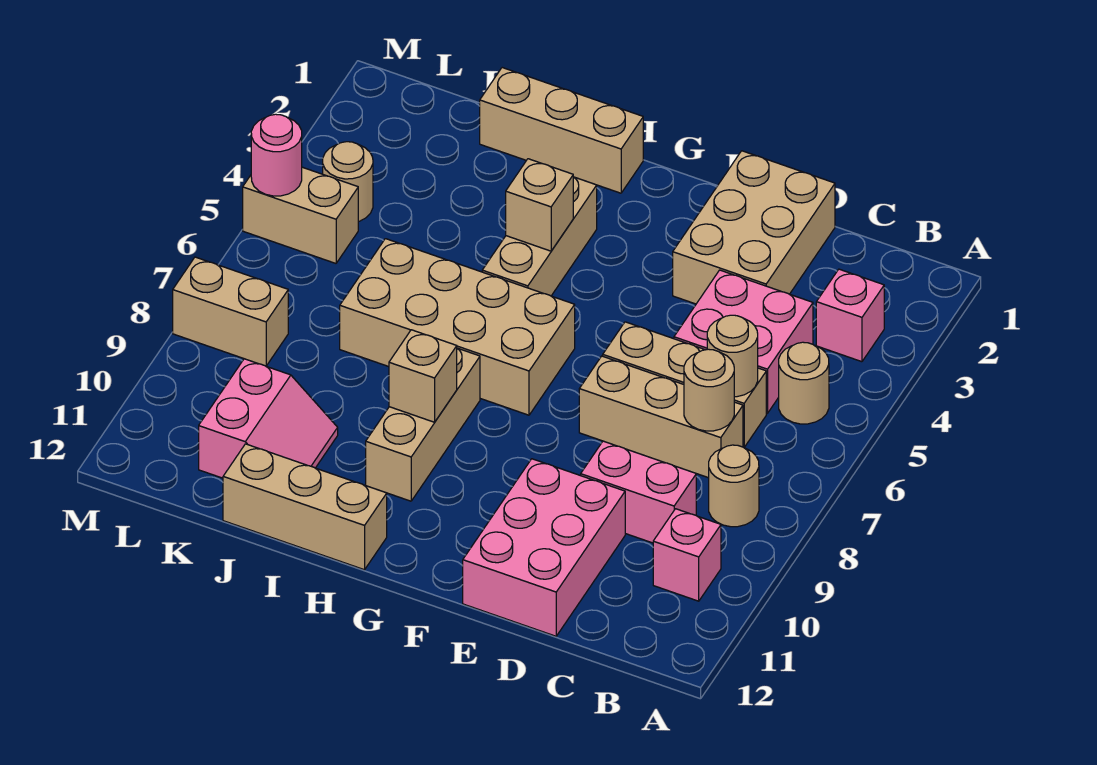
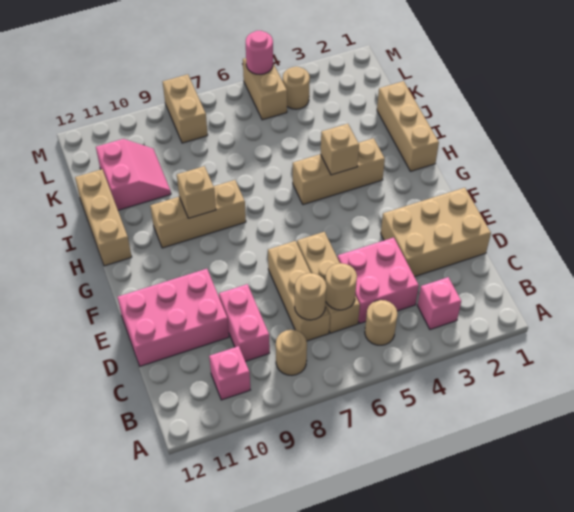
tan 2x4 brick [340,239,575,415] -> none
pink 2x2 slope [199,359,338,478] -> pink 2x2 slope turned to [96,139,171,210]

